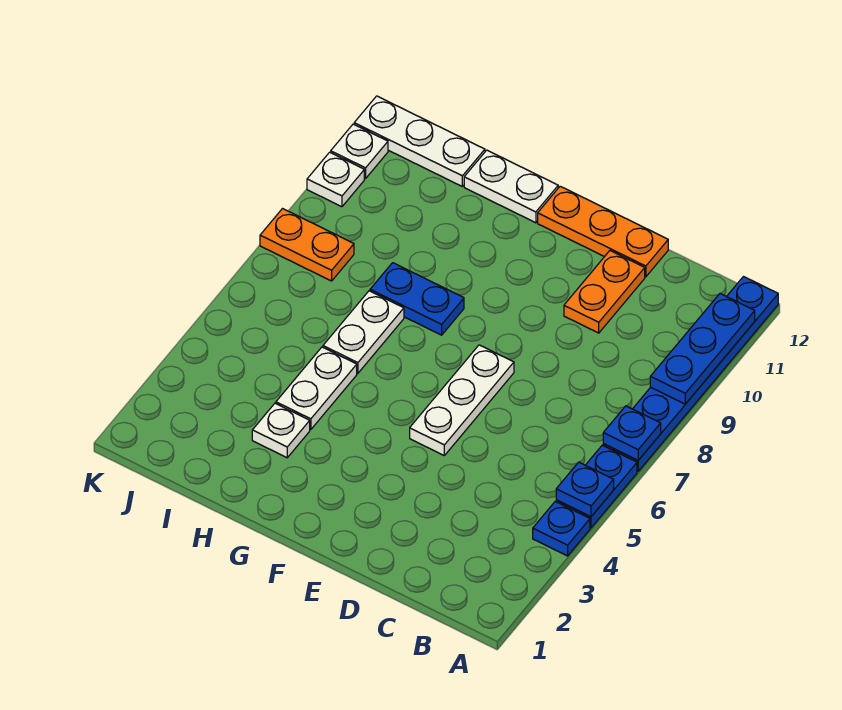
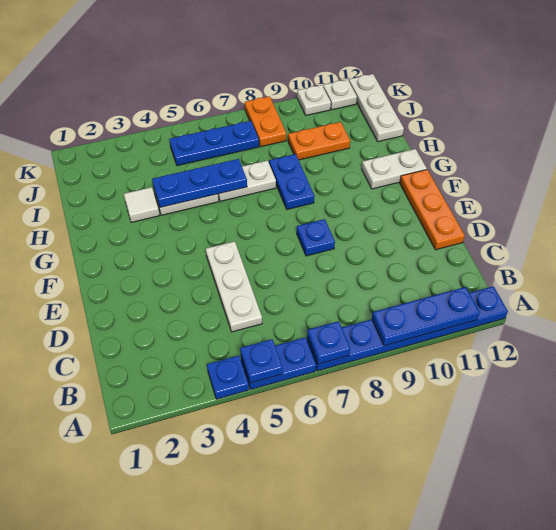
orange 1x2 plate [564,251,645,333] -> orange 1x2 plate moved to [288,122,350,160]
white 1x3 plate [410,345,514,455] -> white 1x3 plate turned to [206,241,262,332]
none -> blue 1x1 plate [297,219,335,256]
white 1x2 plate [464,150,558,223] -> white 1x2 plate turned to [362,149,427,189]
white 1x1 plate [252,403,310,458] -> white 1x1 tile [124,187,160,223]
none -> blue 1x3 plate [152,159,247,208]
none -> blue 1x3 plate [169,121,259,166]

